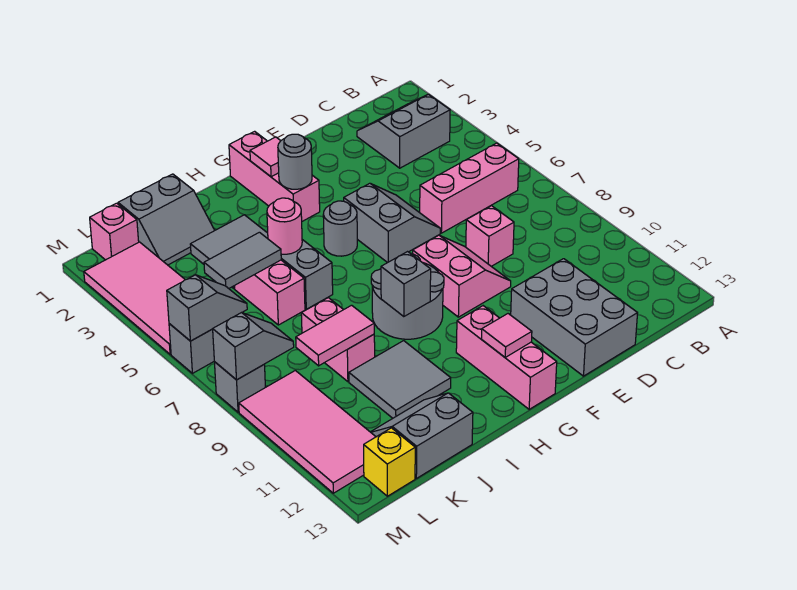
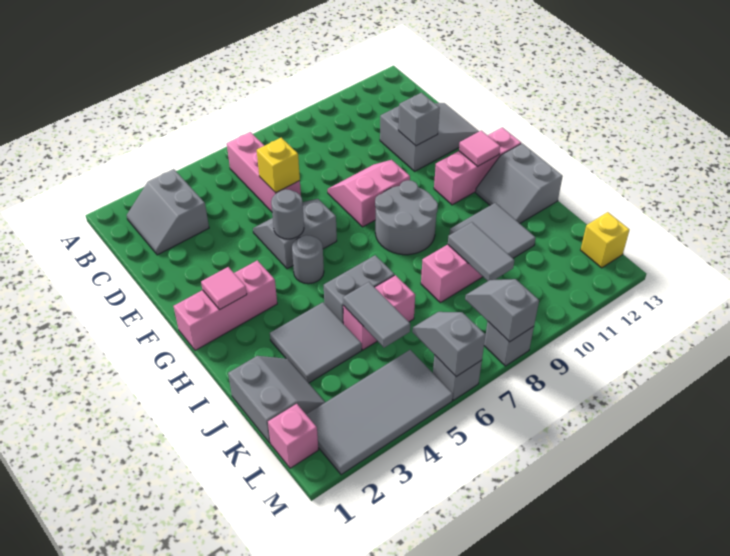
none -> yellow 1x1 brick [257,138,300,193]
pink 1x1 brick [466,206,514,266] -> none
grey 2x3 brick [511,259,638,376] -> grey 2x3 slope [380,103,479,171]
grey 1x1 round brick [278,134,312,189] -> grey 1x1 round brick moved to [271,189,304,239]
grey 1x1 brick [381,252,431,317] -> grey 1x1 brick moved to [398,93,440,146]
pink 1x1 round brick [267,198,302,254] -> none
pink 1x2 tile [296,305,374,366] -> grey 1x2 tile [448,222,514,281]
grey 2x2 slope [371,393,473,478] -> grey 2x2 slope moved to [476,143,563,223]
pink 2x4 tile [84,242,185,354] -> grey 2x4 tile [306,350,453,475]
pink 2x4 tile [239,371,376,493] -> none

